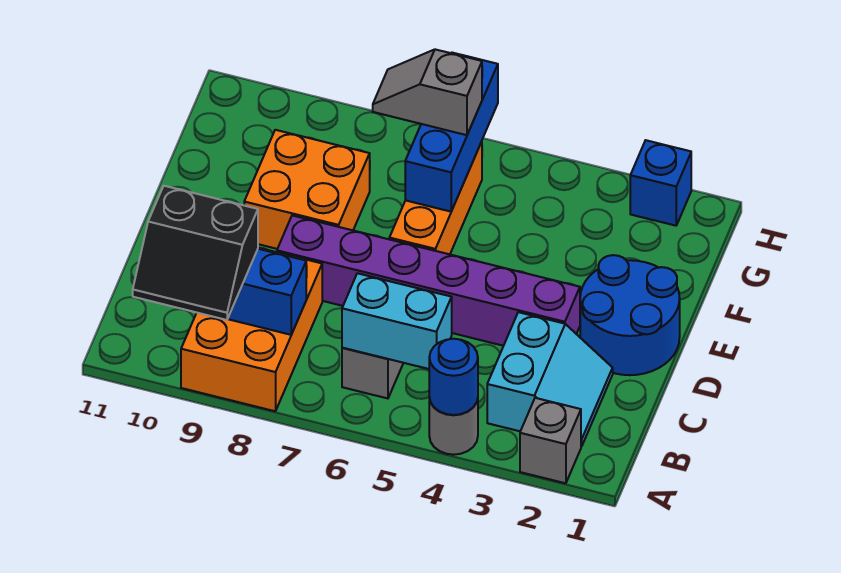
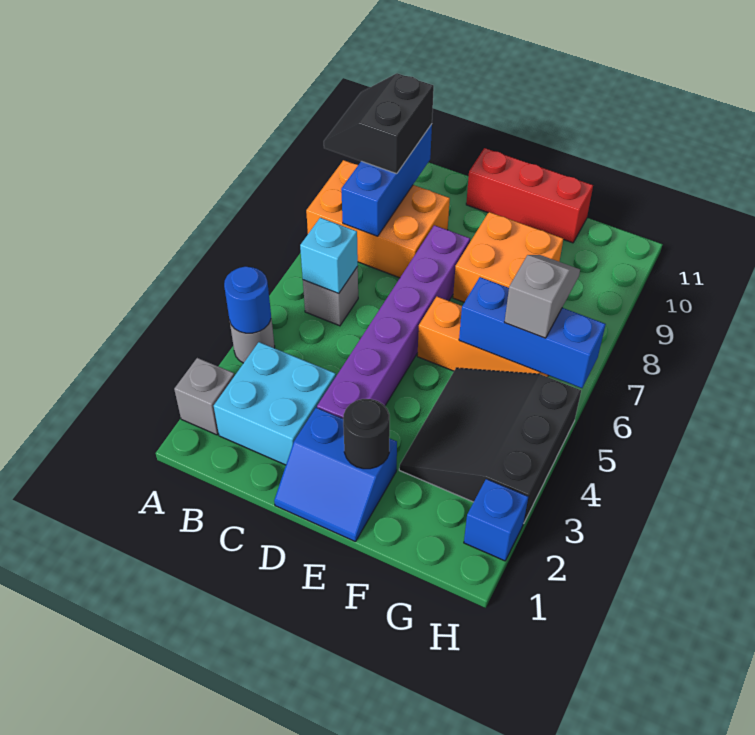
cyan 2x2 slope [487,312,613,447] -> cyan 2x2 brick [214,342,336,465]
cyan 1x2 brick [342,273,452,369] -> cyan 1x1 brick [300,218,358,293]
blue 2x2 round brick [580,255,680,375] -> blue 2x2 slope [274,408,397,542]
none -> red 1x3 brick [466,148,593,243]
none -> black 1x1 round brick [343,399,390,469]
none -> black 3x3 slope [399,368,581,522]

